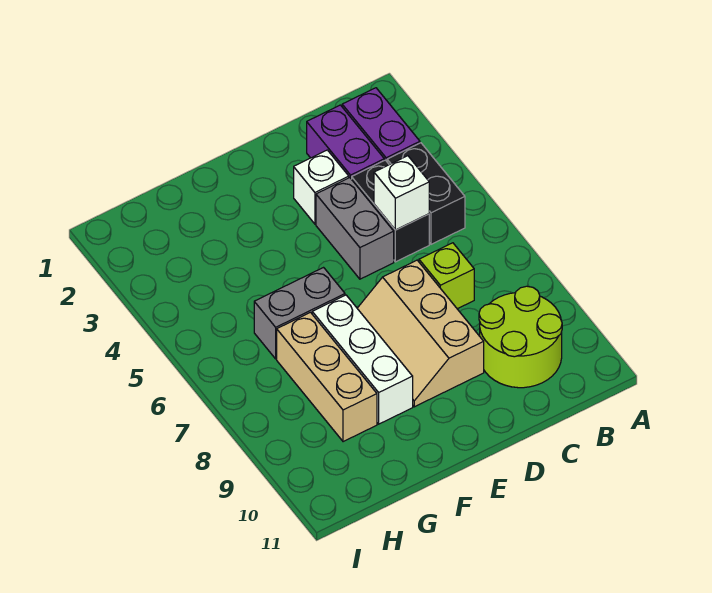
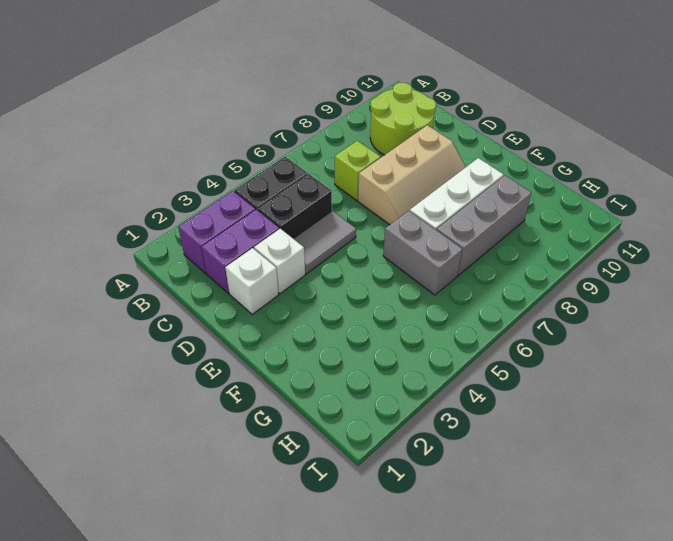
white 1x1 brick [374,156,429,230] -> white 1x1 brick moved to [225,248,279,314]
grey 1x2 brick [316,178,394,279] -> grey 1x2 tile [294,211,356,274]
tan 1x3 brick [277,312,377,442] -> grey 1x3 brick [437,175,531,275]

